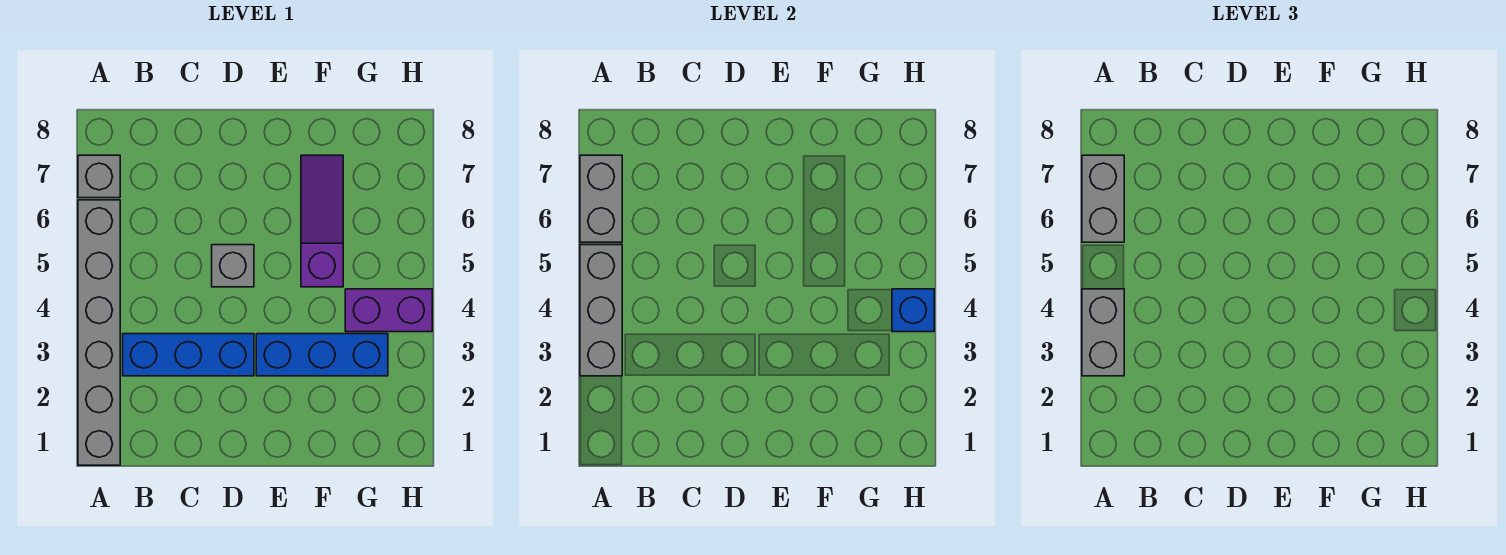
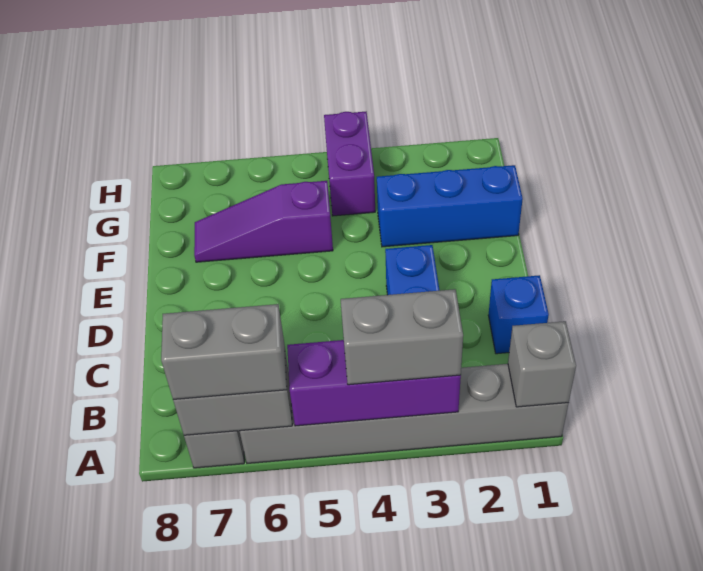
grey 1x3 brick [580,245,622,376] -> purple 1x3 brick [287,340,461,426]
grey 1x1 brick [212,245,254,287] -> grey 1x1 brick moved to [508,321,576,407]
blue 1x3 brick [256,334,388,376] -> blue 1x3 brick turned to [377,165,523,247]
blue 1x1 brick [892,289,934,332] -> blue 1x1 brick moved to [488,275,549,354]

